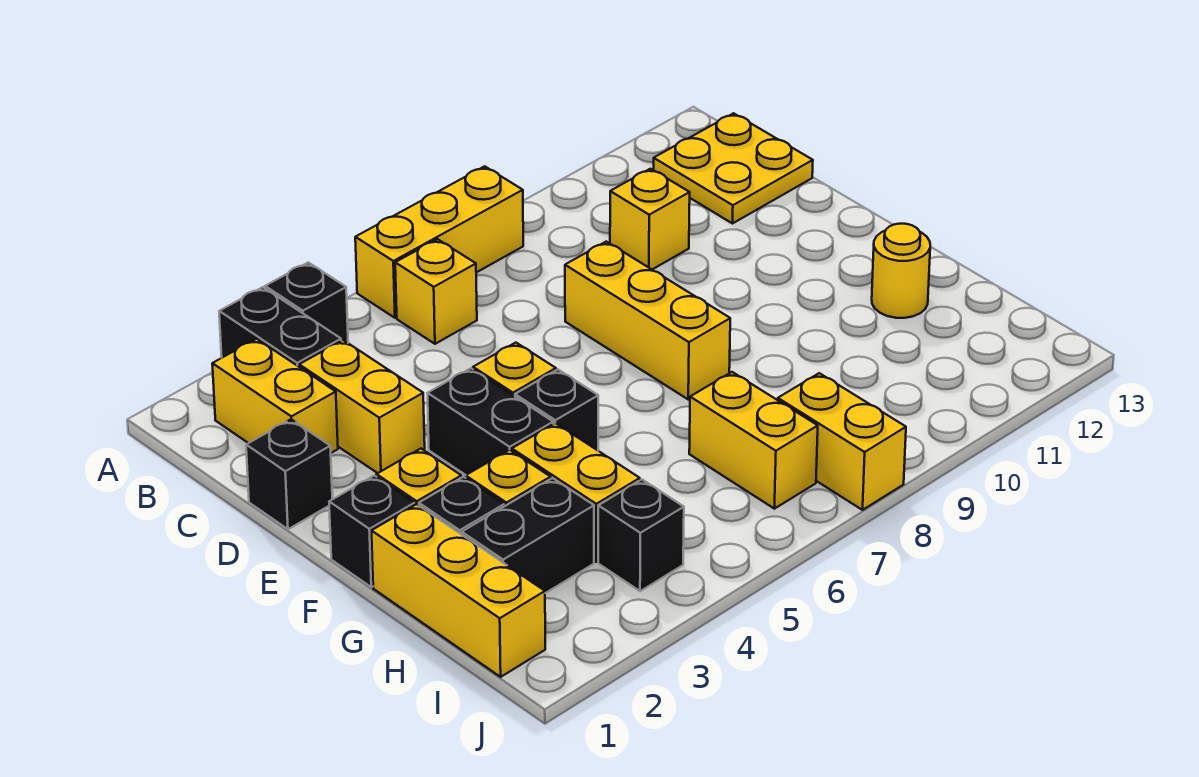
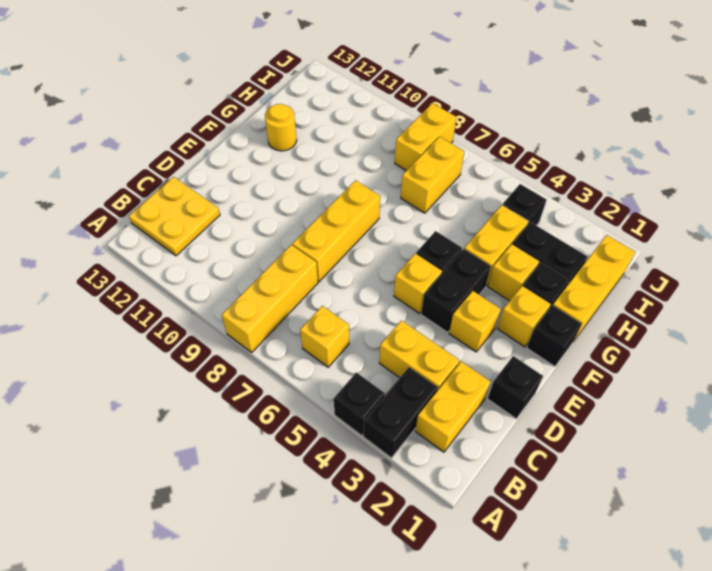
yellow 1x3 brick [355,166,523,318] -> yellow 1x3 brick turned to [222,245,318,352]
yellow 1x2 brick [299,340,425,473] -> yellow 1x2 brick turned to [379,321,460,391]
yellow 1x1 brick [610,169,690,269] -> yellow 1x1 brick moved to [449,291,501,352]

